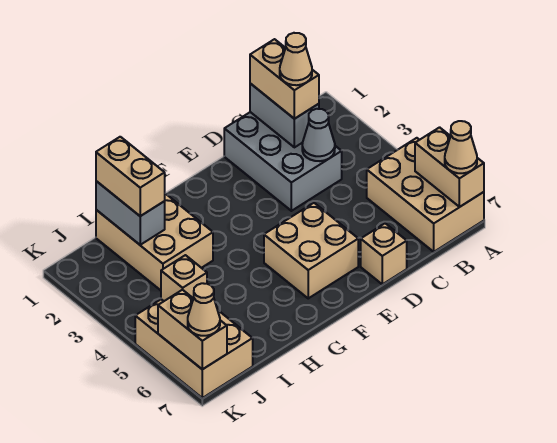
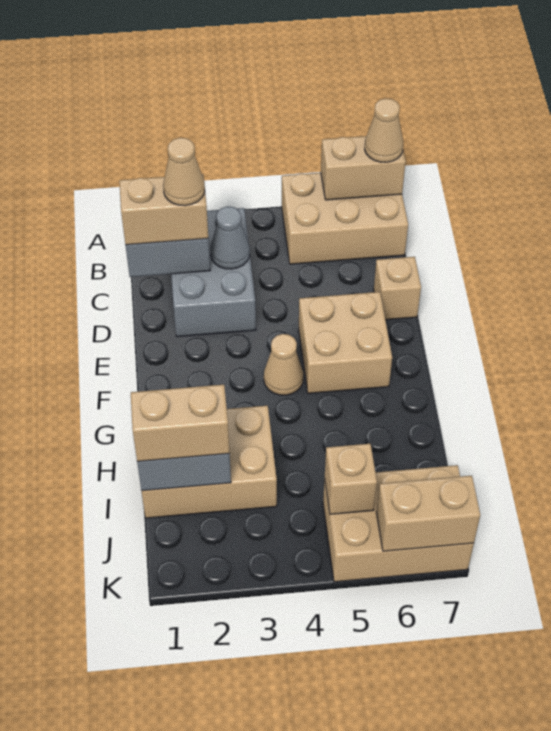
grey 2x3 brick [224,112,342,211] -> grey 2x3 brick turned to [171,208,256,337]
tan 1x1 cone [188,283,220,336] -> tan 1x1 cone moved to [264,334,304,395]

